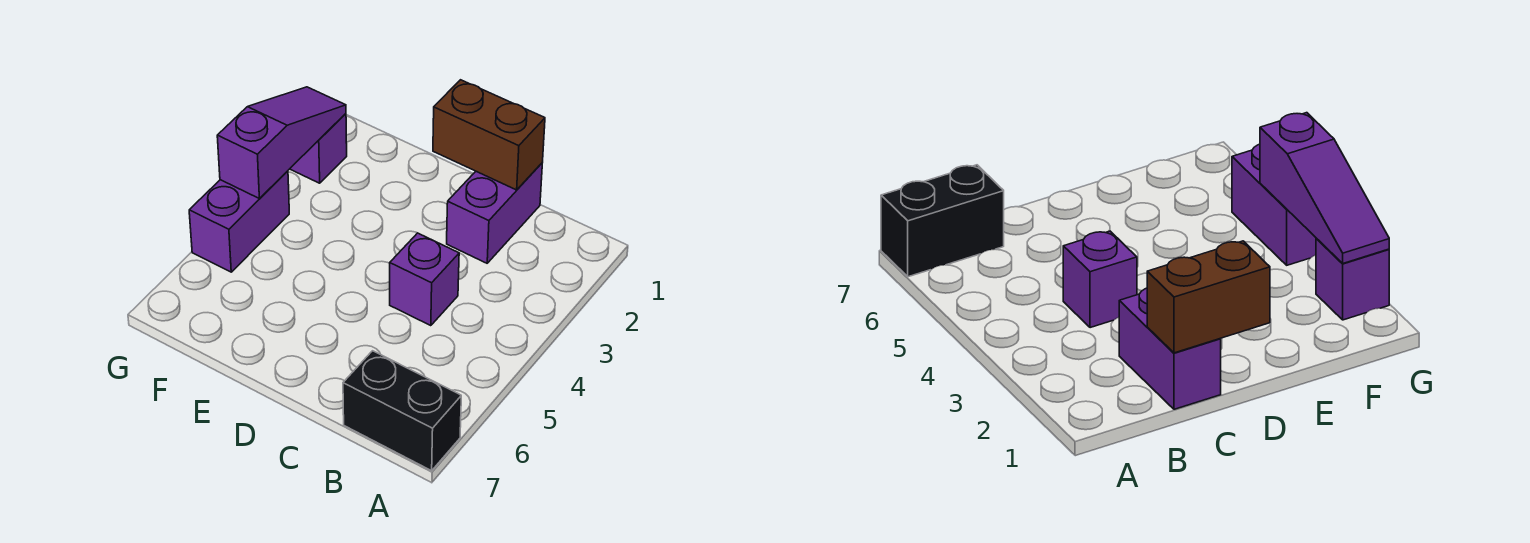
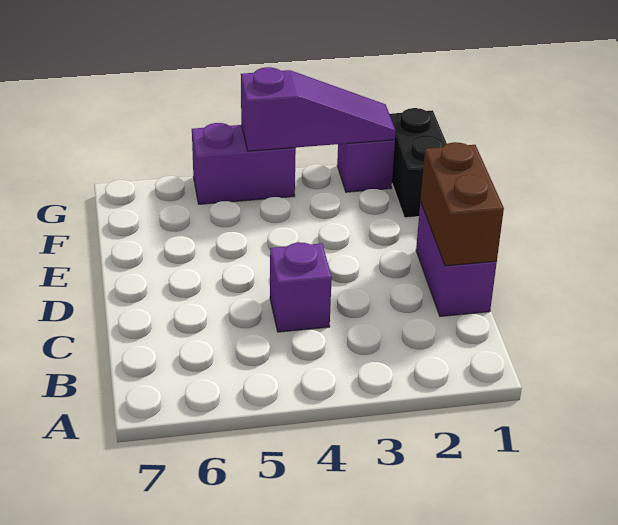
black 1x2 brick [343,351,461,471] -> black 1x2 brick moved to [390,108,447,218]
purple 1x2 brick [447,163,542,263] -> purple 1x2 brick turned to [416,202,497,317]

